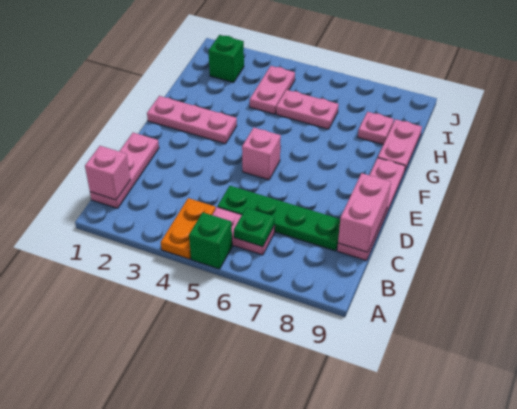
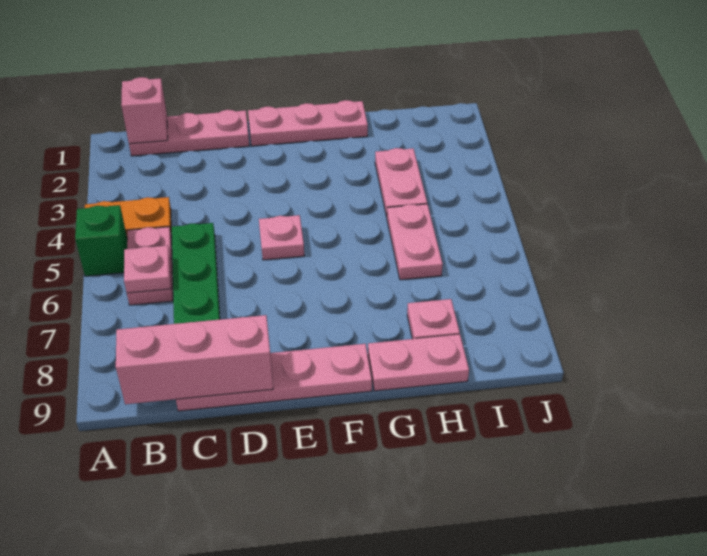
green 1x1 plate [234,208,275,247] -> pink 1x1 plate [124,245,171,293]
pink 1x2 brick [338,173,391,252] -> pink 1x3 brick [116,315,273,404]
pink 1x1 brick [242,128,281,180] -> pink 1x1 plate [259,215,304,260]
pink 1x3 plate [147,96,237,144] -> pink 1x3 plate turned to [248,100,368,146]
pink 1x2 plate [250,66,295,114] -> pink 1x2 plate turned to [375,148,427,217]
green 1x1 brick [208,35,244,82] -> none

